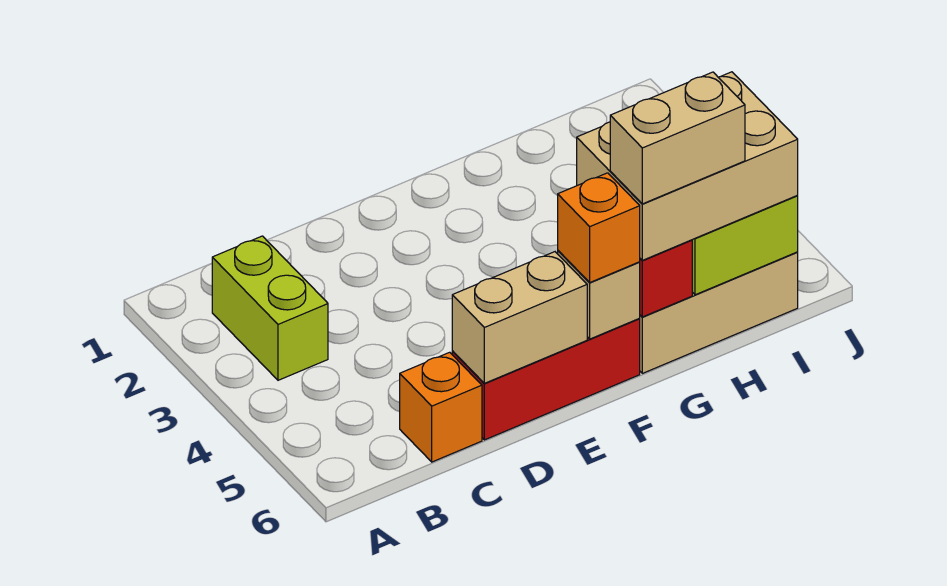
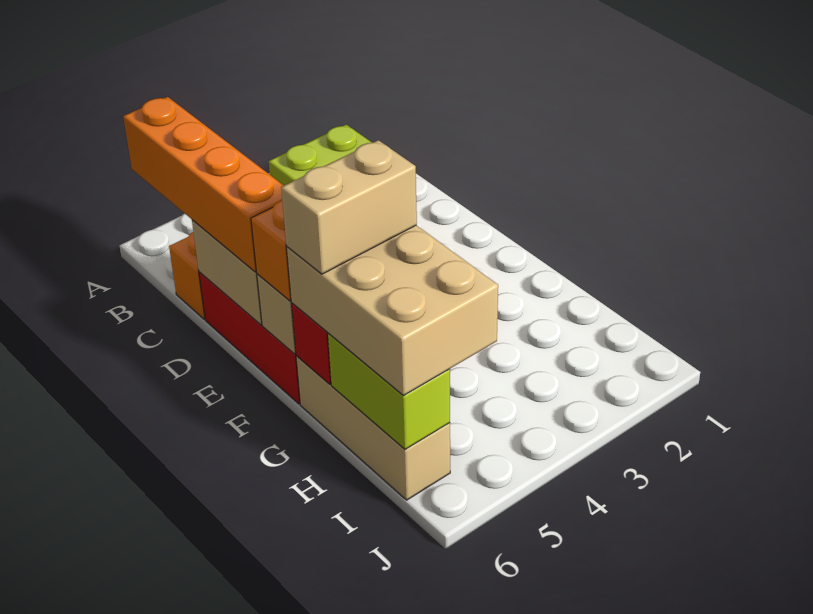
none -> orange 1x4 brick [123,97,284,272]
tan 1x2 brick [610,72,745,204] -> tan 1x2 brick turned to [281,140,417,274]

